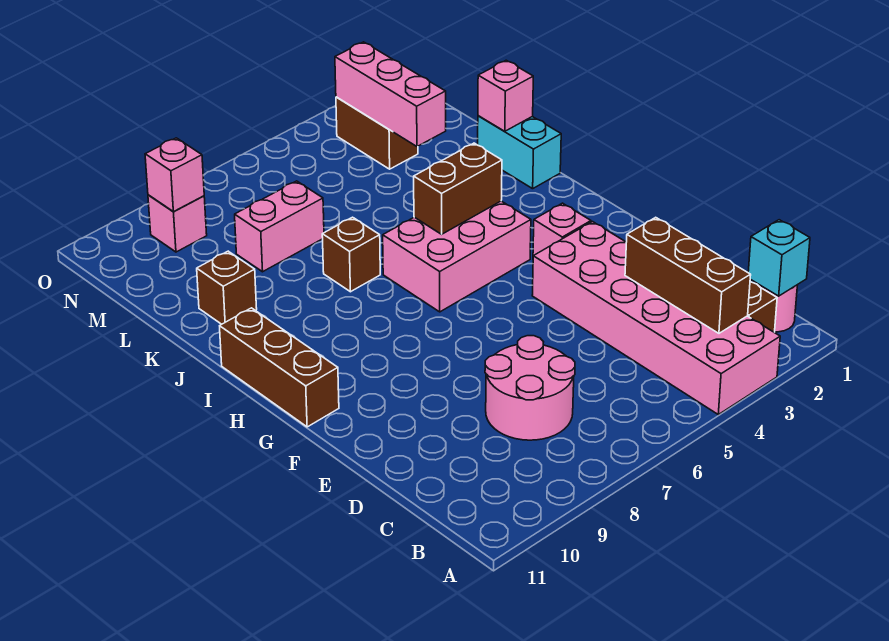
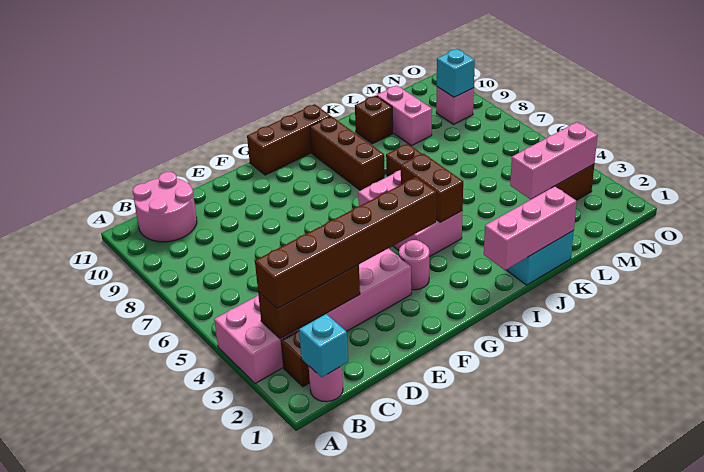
none -> brown 1x6 brick [255,177,436,309]
pink 2x2 round brick [485,336,575,440] -> pink 2x2 round brick moved to [133,172,197,242]
pink 1x1 brick [533,203,591,256] -> pink 1x1 round brick [399,240,429,290]
none -> brown 1x3 brick [310,116,385,191]
pink 1x1 brick [478,60,533,131] -> pink 1x3 brick [484,186,577,270]
pink 1x2 brick [235,181,324,272] -> pink 1x2 brick moved to [377,86,432,146]
pink 1x1 brick [145,138,204,212] -> cyan 1x1 brick [437,49,475,97]

